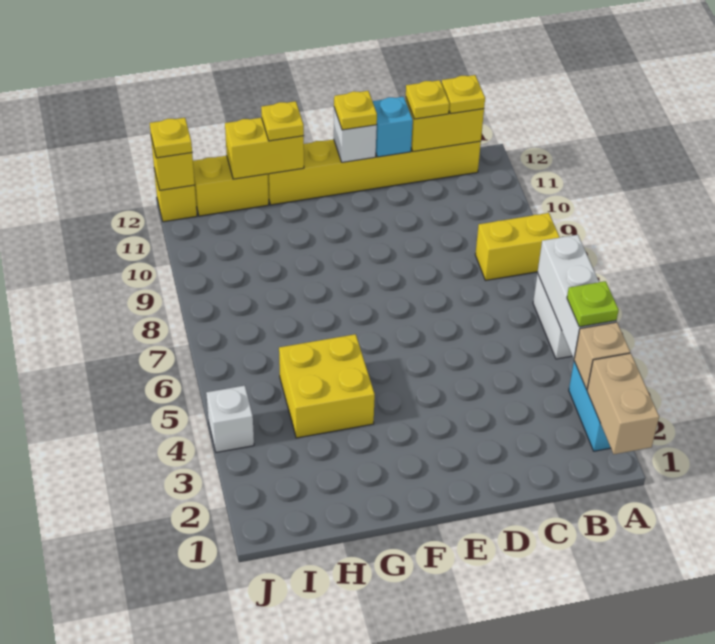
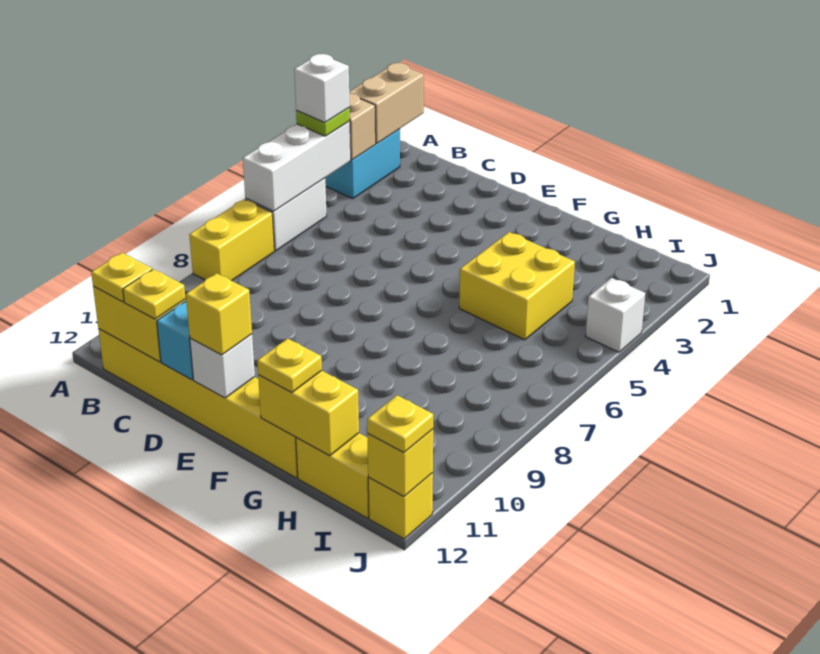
none -> white 1x1 brick [294,54,350,122]
yellow 1x2 brick [475,213,560,280] -> yellow 1x2 brick turned to [189,199,274,281]
yellow 1x1 plate [334,91,377,130] -> yellow 1x1 brick [186,273,252,355]

